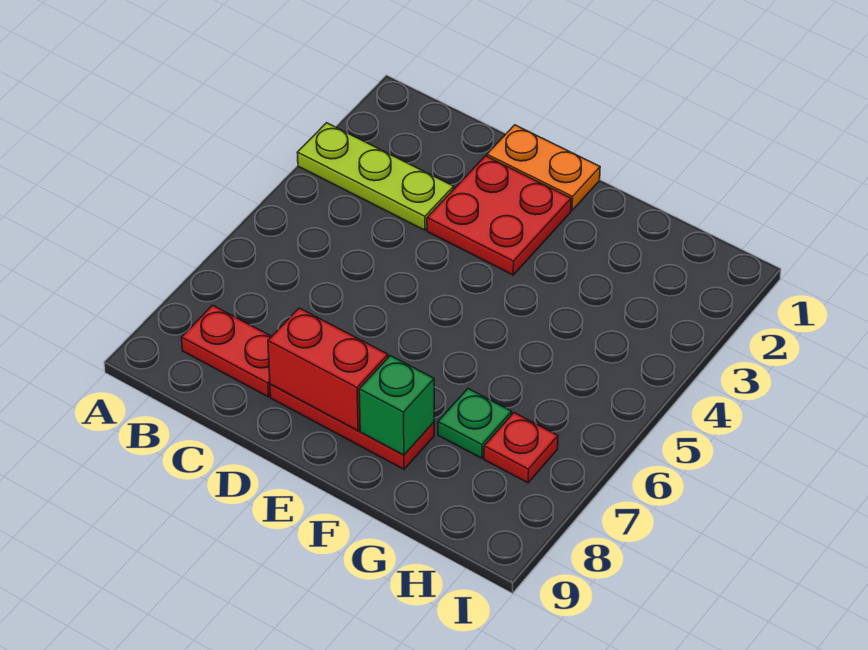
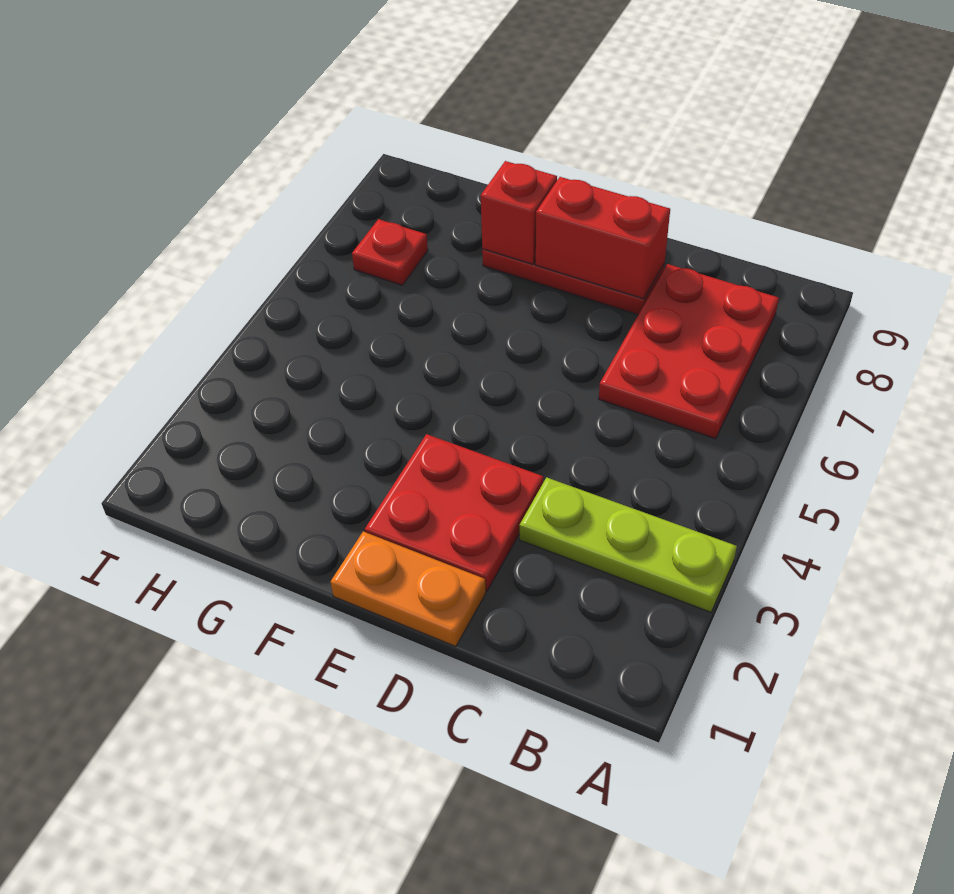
red 1x2 plate [182,305,272,397] -> red 2x3 plate [599,264,779,439]
green 1x1 brick [359,356,434,455] -> red 1x1 brick [481,161,557,264]
green 1x1 plate [438,389,512,458] -> none

